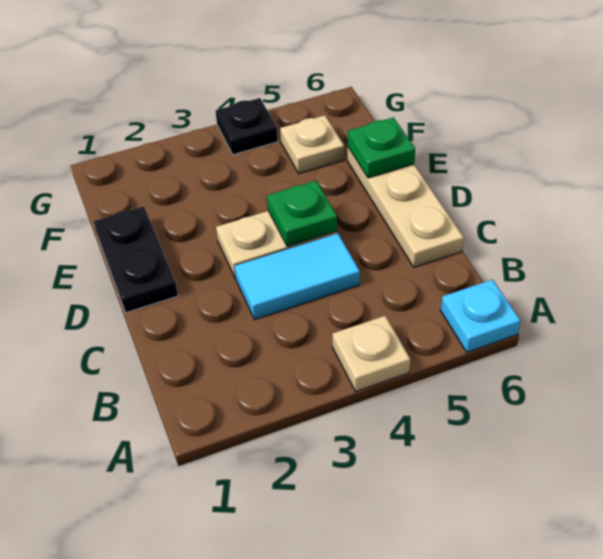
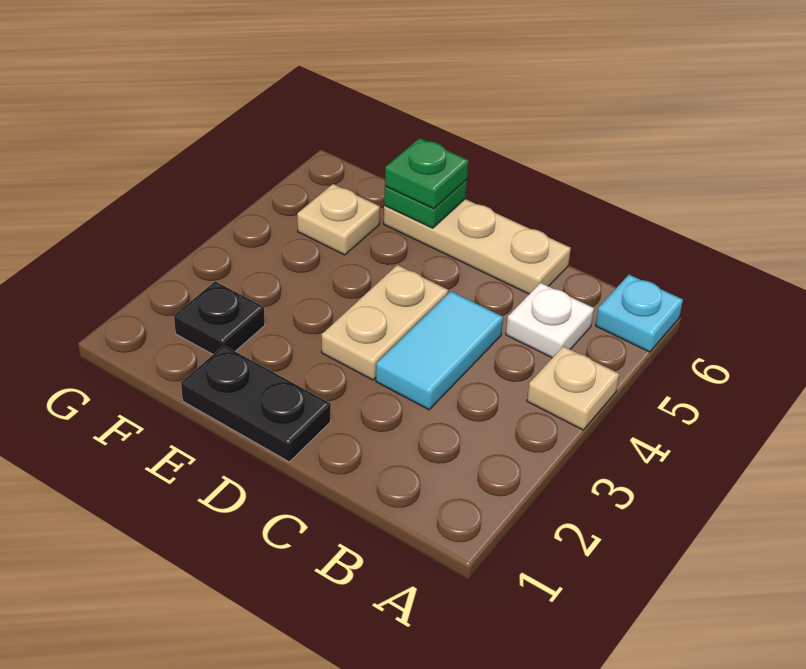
none -> white 1x1 plate [506,283,594,358]
green 1x1 plate [267,181,337,246] -> green 1x1 plate moved to [385,138,469,209]
black 1x1 plate [215,98,278,155] -> black 1x1 plate moved to [174,281,265,354]

